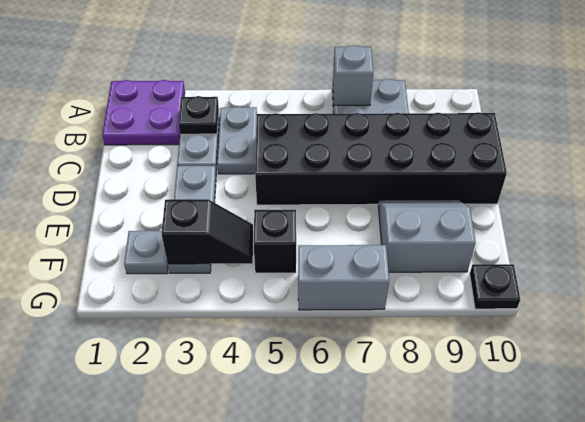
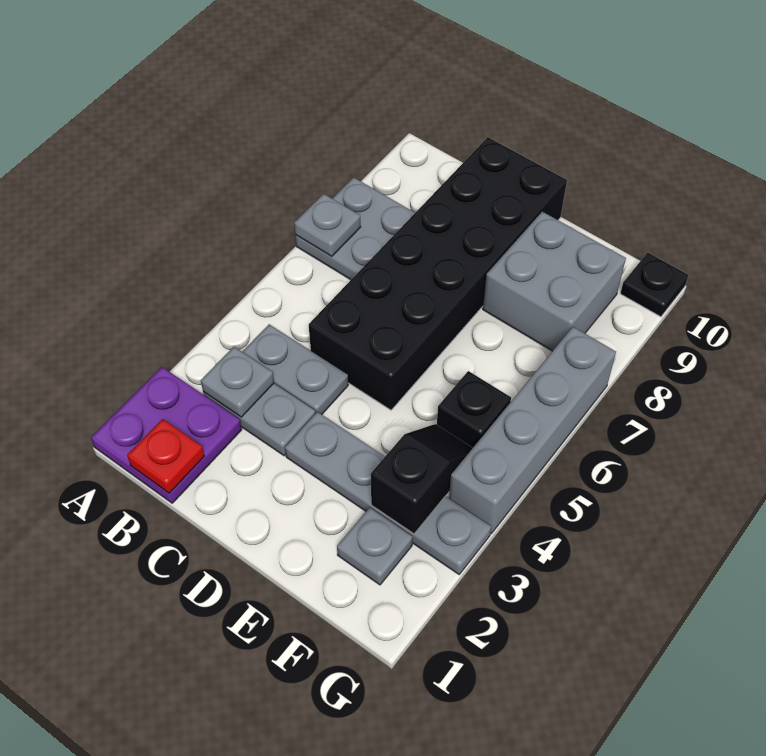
grey 1x1 brick [333,45,373,105] -> grey 1x1 plate [294,194,361,257]
none -> red 1x1 plate [127,419,204,493]
black 1x1 plate [178,96,219,134] -> grey 1x1 plate [201,347,274,417]
grey 1x3 plate [168,166,216,273] -> grey 1x4 plate [285,412,491,574]
grey 2x2 slope [378,200,476,272] -> grey 2x2 brick [483,212,626,351]
grey 1x2 brick [298,245,389,310] -> grey 1x4 brick [449,327,616,534]

